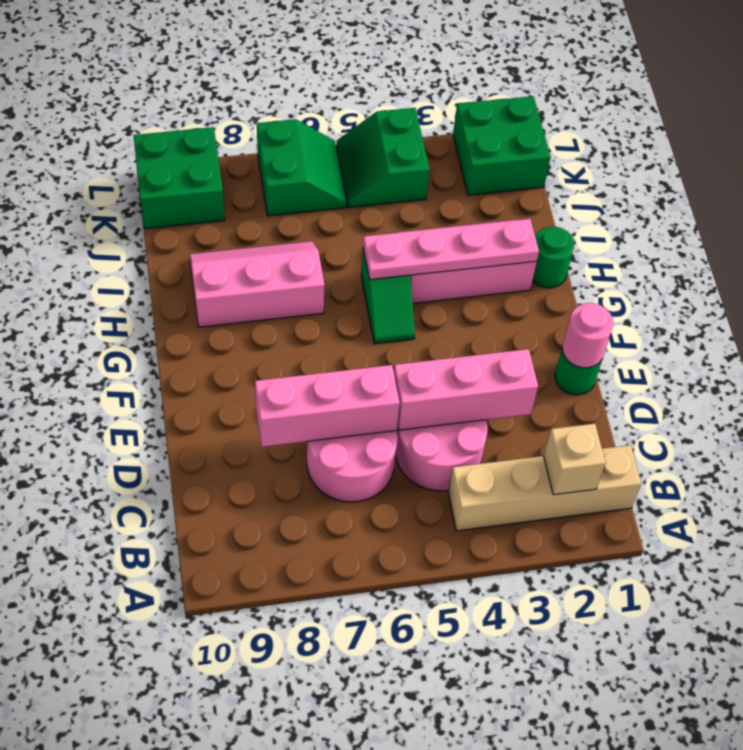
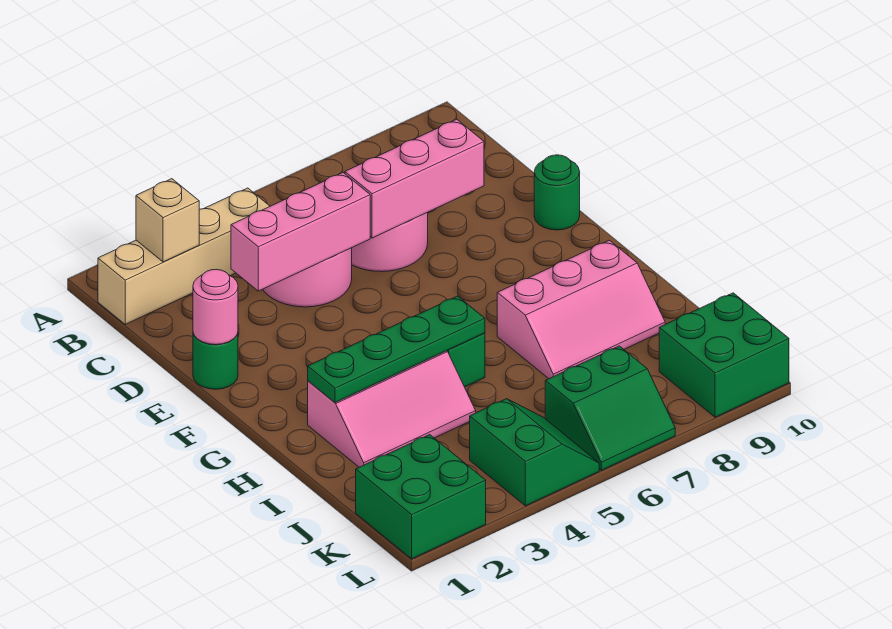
green 1x1 round brick [533,227,574,288] -> green 1x1 round brick moved to [534,155,580,230]
pink 1x4 plate [363,219,539,280] -> green 1x4 plate [308,296,485,403]
green 2x2 slope [257,119,347,216] -> green 2x2 slope turned to [545,346,675,470]

